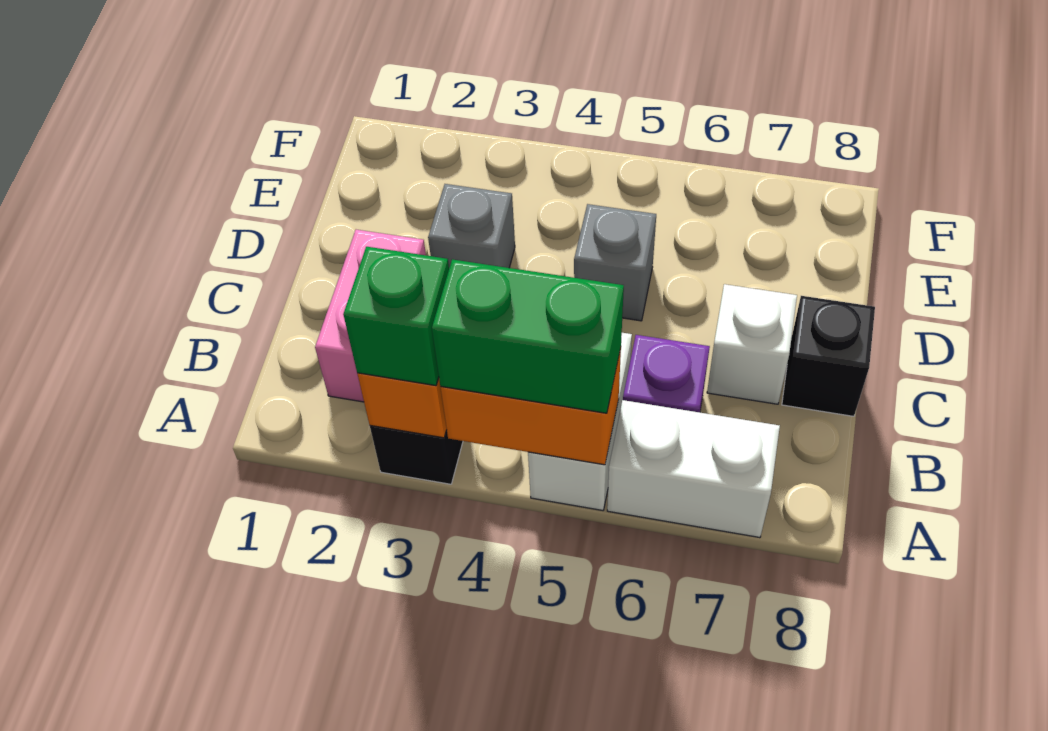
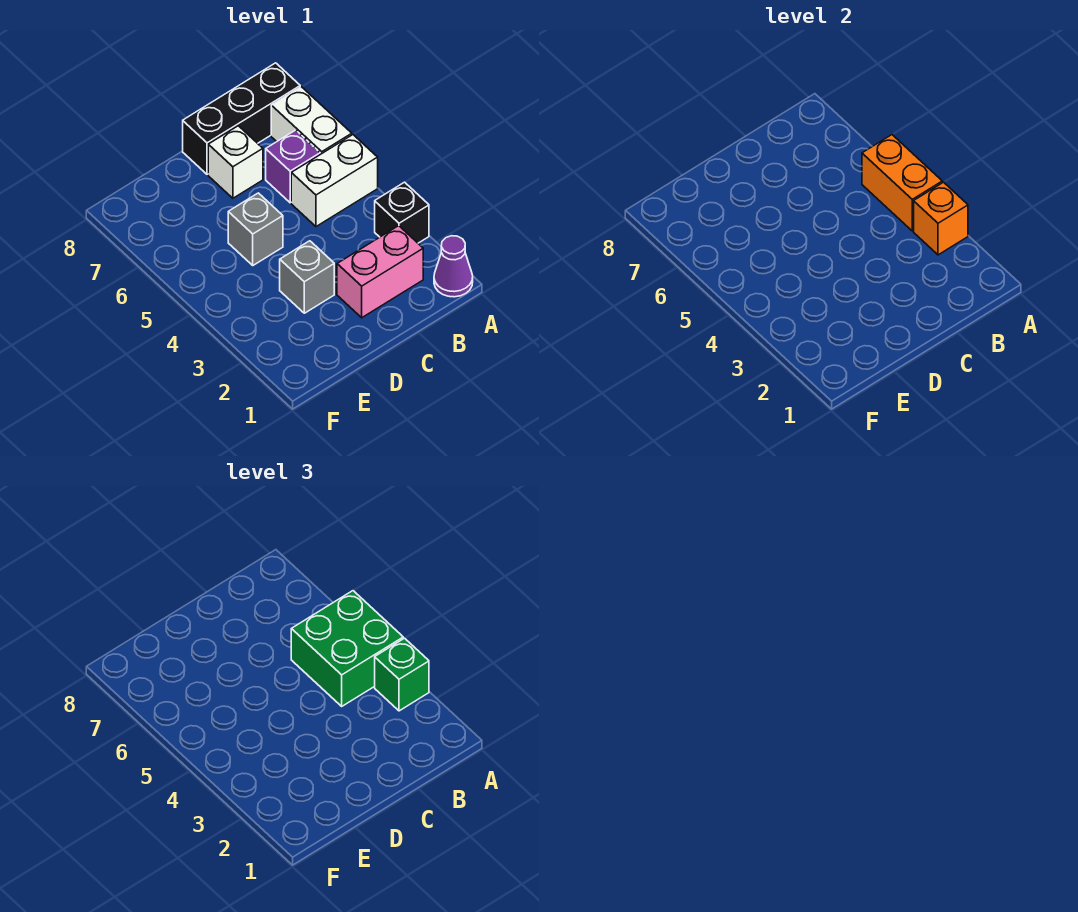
none -> purple 1x1 cone [434,236,473,297]
green 1x2 brick [432,259,624,413] -> green 2x2 brick [291,591,403,706]
black 1x1 brick [782,296,875,416] -> black 1x3 brick [183,63,300,174]

